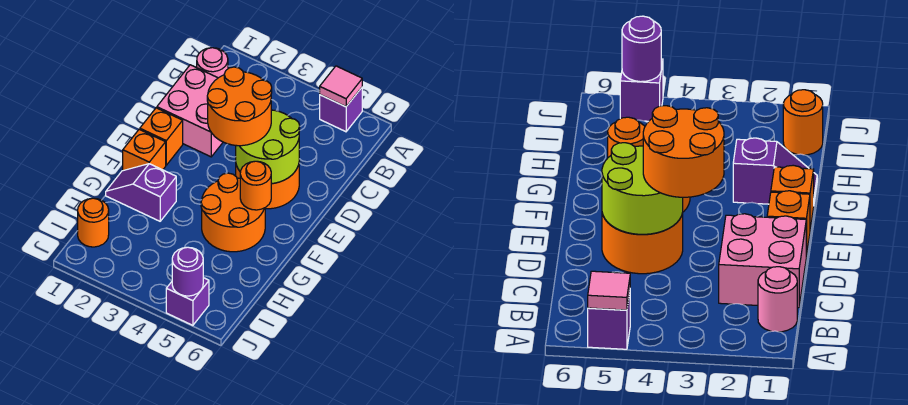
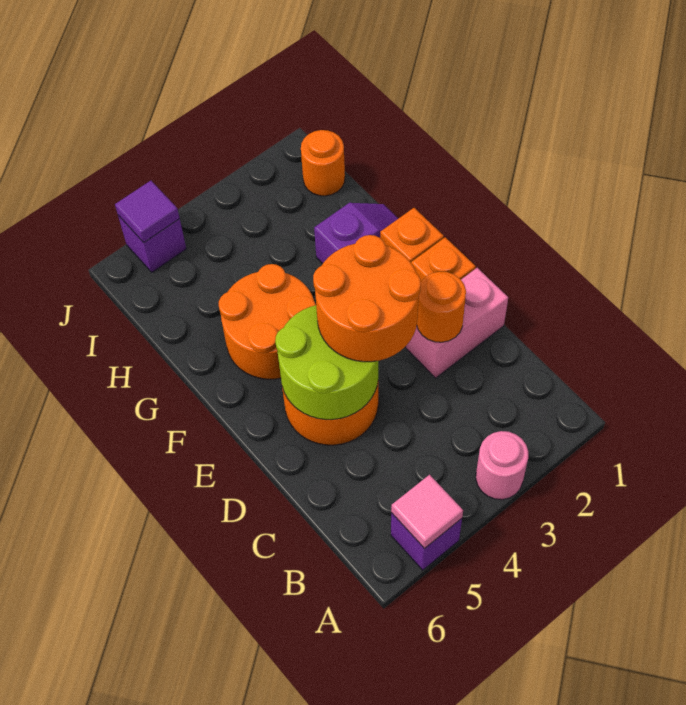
pink 1x1 round brick [197,48,228,78] -> pink 1x1 round brick moved to [476,431,528,500]
pink 2x2 brick [157,65,223,157] -> pink 1x2 brick [406,268,508,378]
orange 1x1 round brick [240,161,271,210] -> orange 1x1 round brick moved to [417,272,466,342]
purple 1x1 round brick [172,247,203,296] -> purple 1x1 tile [115,181,180,243]

